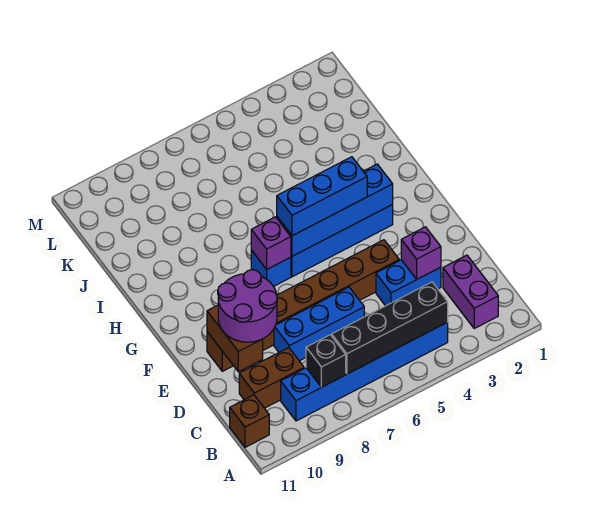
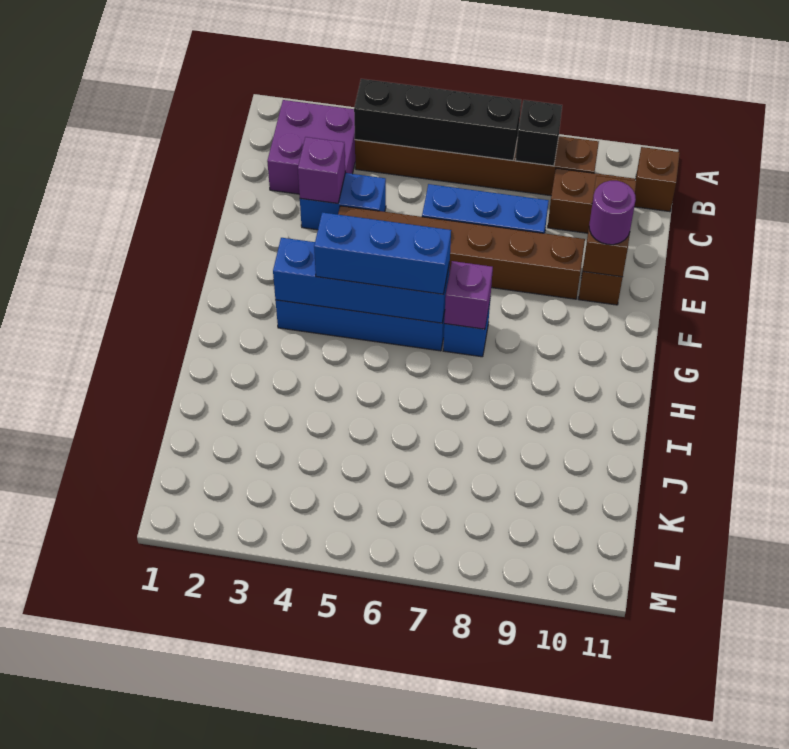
purple 1x2 brick [443,255,498,328] -> purple 2x2 brick [267,100,355,194]
blue 1x6 brick [281,322,448,421] -> brown 1x6 brick [355,136,599,196]
purple 2x2 round brick [218,270,277,342] -> purple 1x1 round brick [589,181,636,245]

